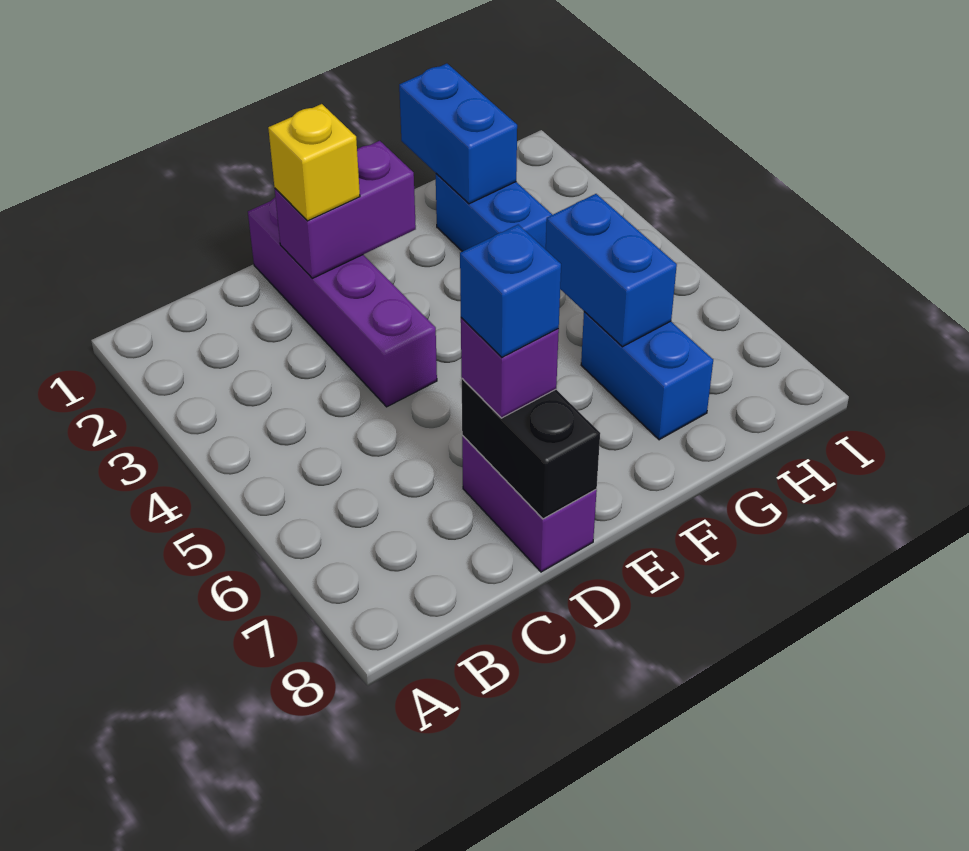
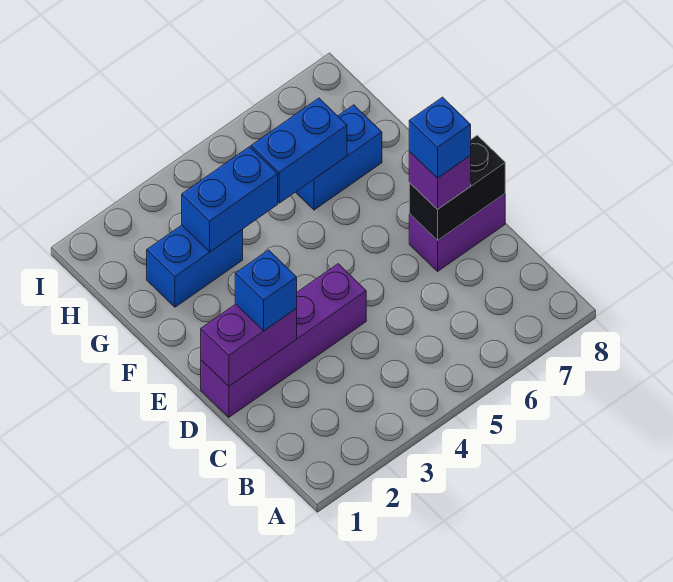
purple 1x2 brick [275,141,416,278] -> purple 1x2 brick turned to [201,304,297,386]
yellow 1x1 brick [268,104,360,221] -> blue 1x1 brick [235,250,297,331]
blue 1x2 brick [399,64,517,204] -> blue 1x2 brick moved to [182,147,278,252]

